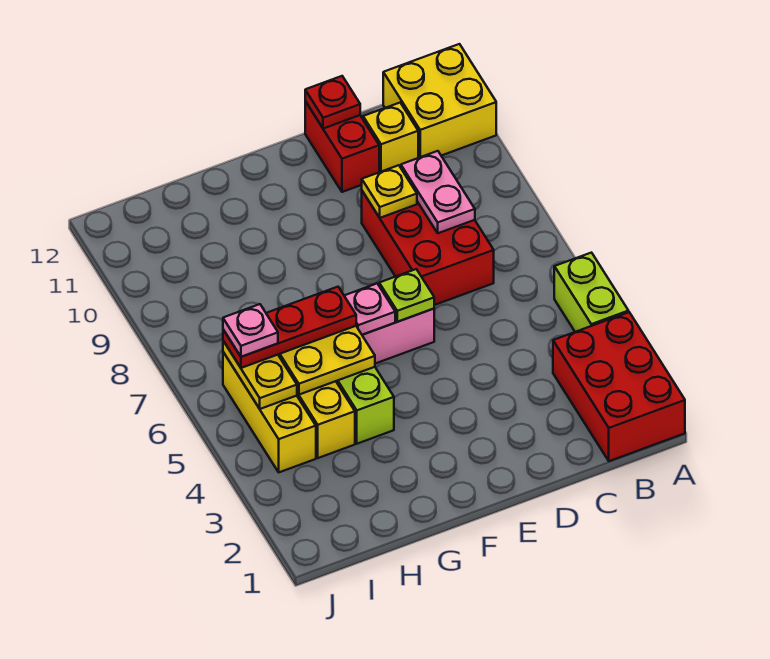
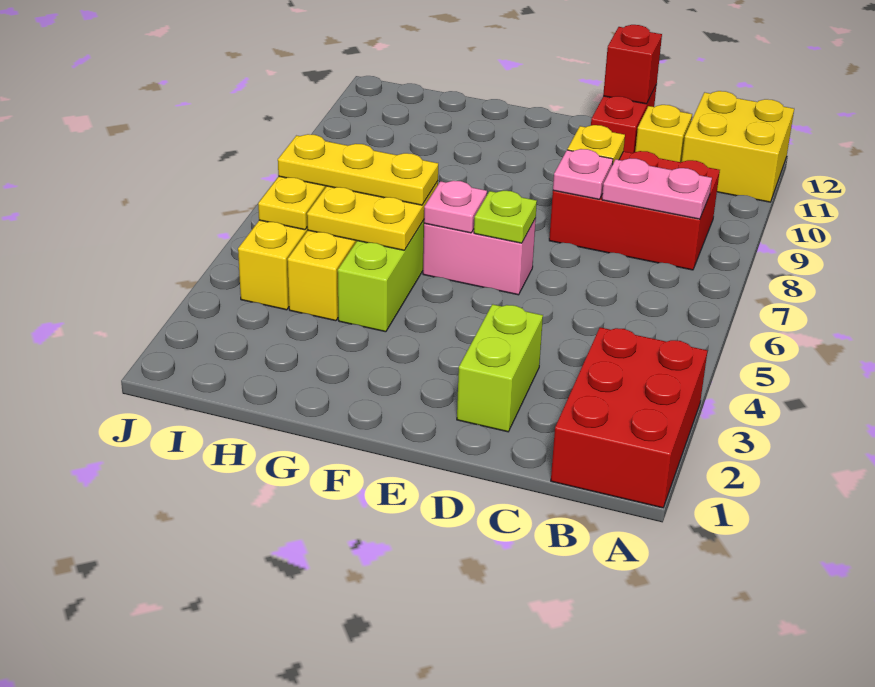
lime 1x2 brick [554,253,629,332] -> lime 1x2 brick moved to [457,304,543,432]
red 2x3 brick [362,191,494,305] -> red 2x3 brick turned to [549,151,720,270]
pink 1x2 plate [401,151,475,233] -> pink 1x2 plate turned to [602,158,712,219]
red 1x1 plate [305,76,360,129] -> red 1x1 brick [603,25,662,104]
red 1x3 plate [223,287,356,368] -> yellow 1x3 plate [278,134,438,205]
pink 1x1 plate [223,304,278,357] -> pink 1x1 plate moved to [553,149,613,199]

